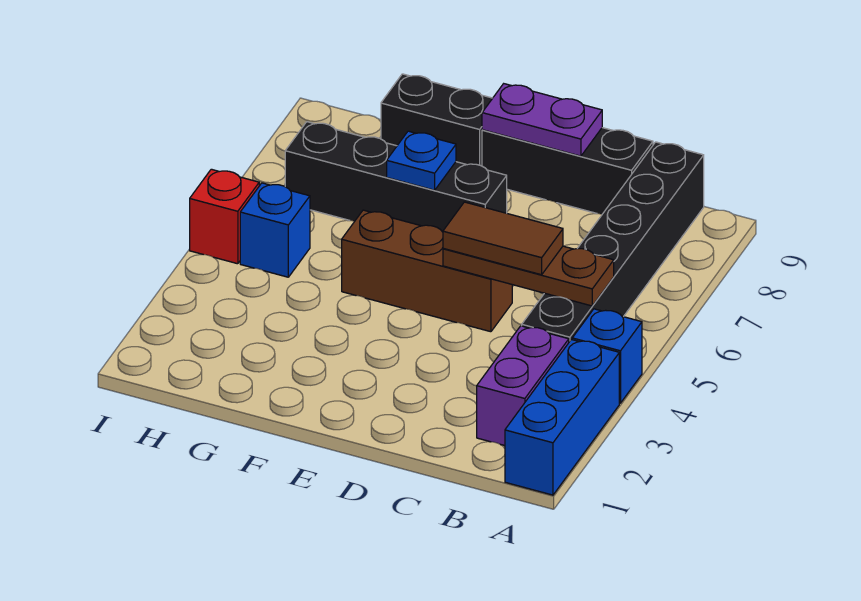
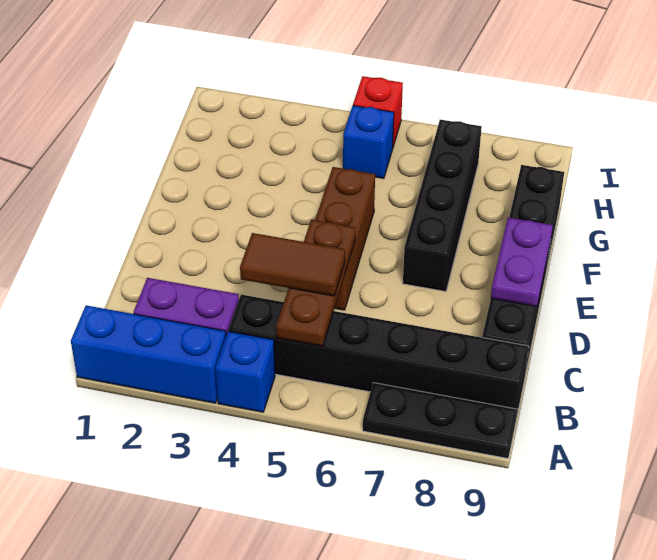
none -> black 1x3 plate [363,383,518,459]
brown 1x2 tile [443,202,563,275] -> brown 1x2 tile turned to [240,233,345,296]
blue 1x1 plate [387,131,456,190] -> none

